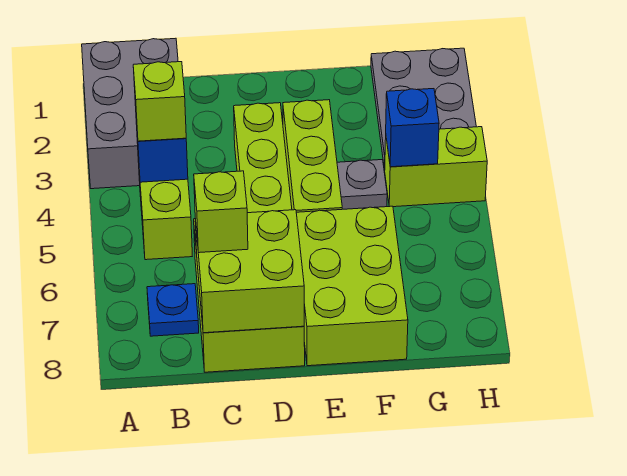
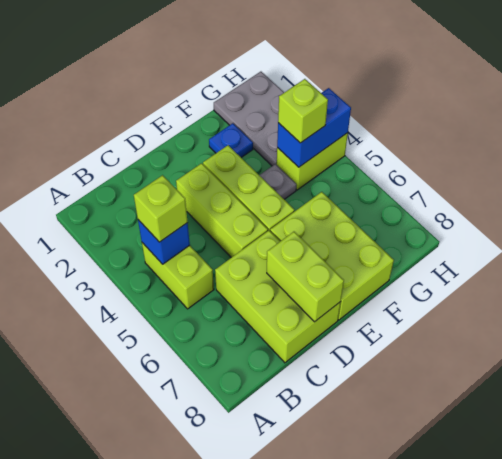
grey 2x3 brick [82,38,178,189] -> none
blue 1x1 plate [147,284,199,336] -> blue 1x1 plate moved to [209,123,253,158]
lime 2x2 brick [195,210,304,333] -> lime 1x2 brick [267,232,344,322]
lime 1x1 brick [194,171,248,253] -> lime 1x1 brick moved to [278,79,328,143]
blue 1x1 brick [386,89,439,167] -> blue 1x2 brick [277,88,351,167]

